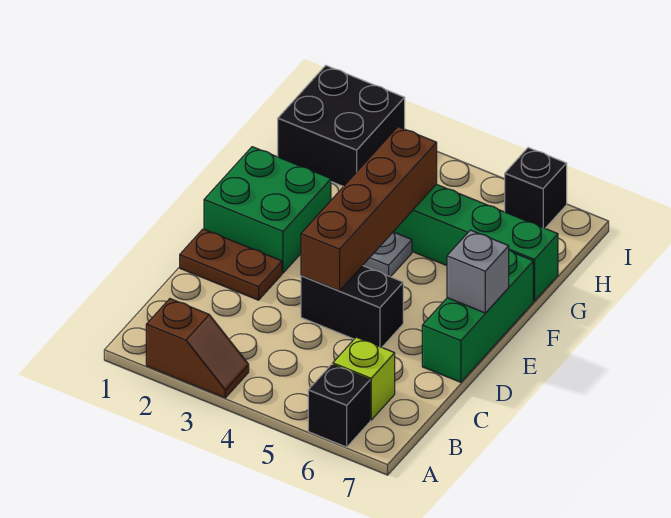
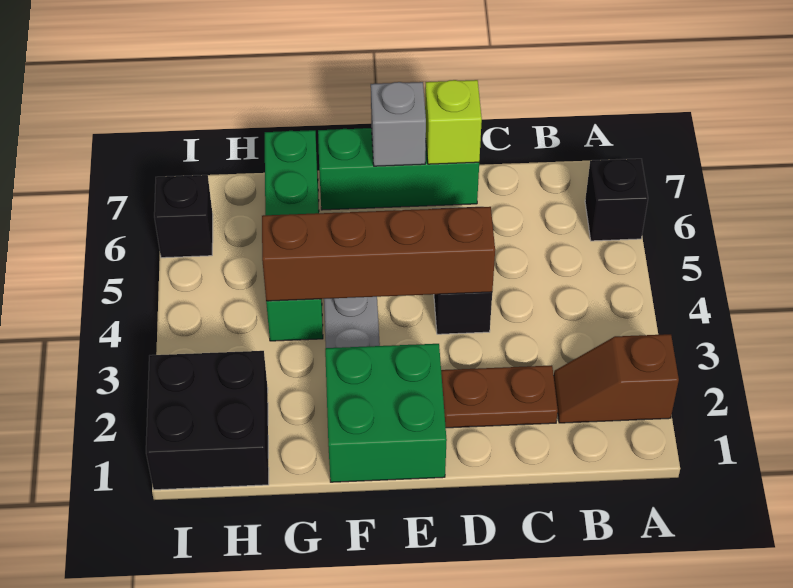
brown 1x2 slope [146,299,249,398] -> brown 1x2 slope turned to [554,334,679,423]
lime 1x1 brick [333,337,395,420] -> lime 1x1 brick moved to [425,80,482,164]
brown 1x2 plate [180,229,282,300] -> brown 1x2 plate turned to [441,366,558,428]

